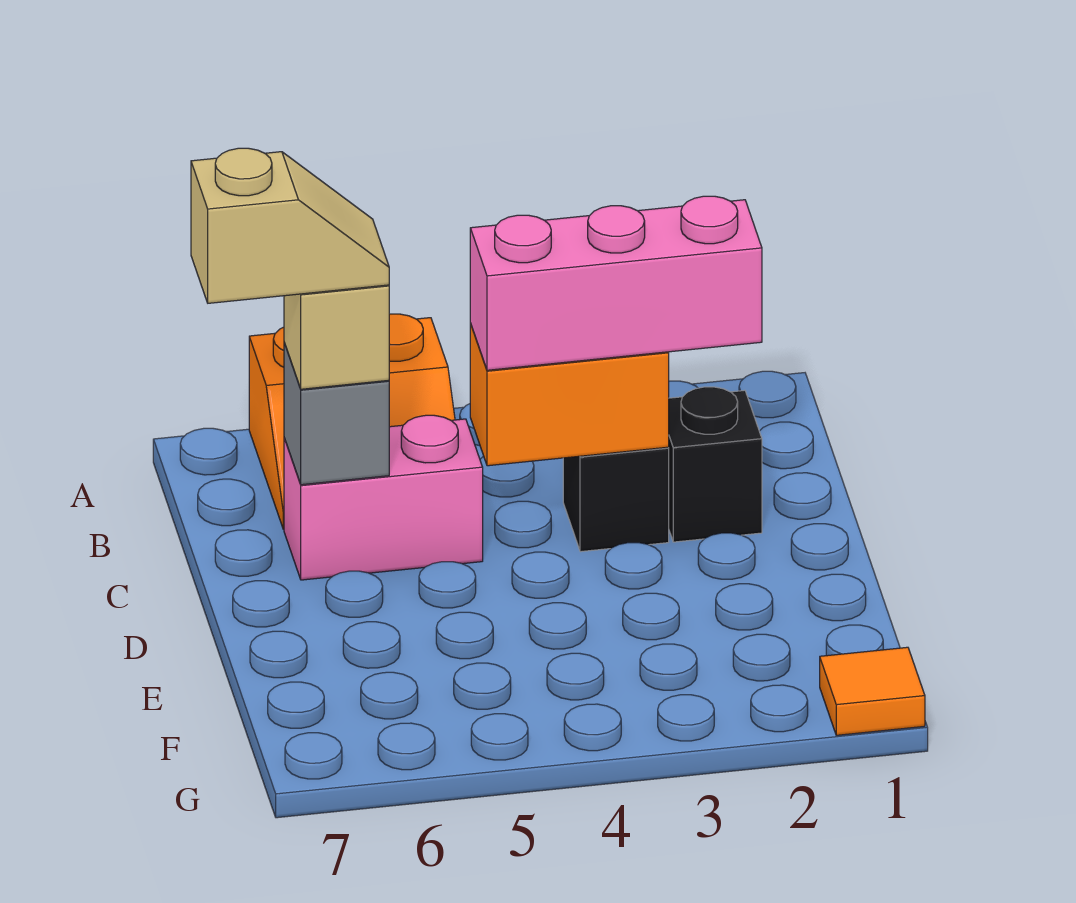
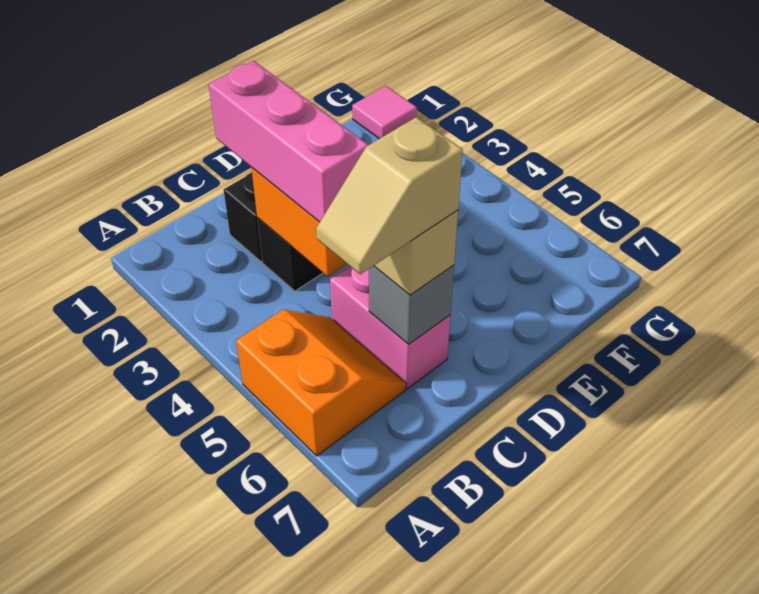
tan 1x2 slope [191,148,389,303] -> tan 1x2 slope turned to [316,117,463,274]
orange 1x1 tile [820,647,925,735] -> pink 1x1 tile [352,86,417,139]

